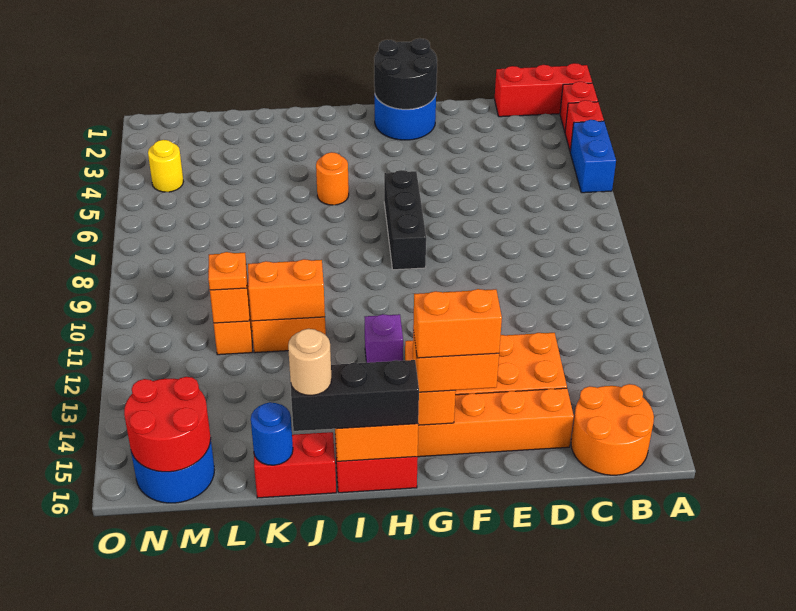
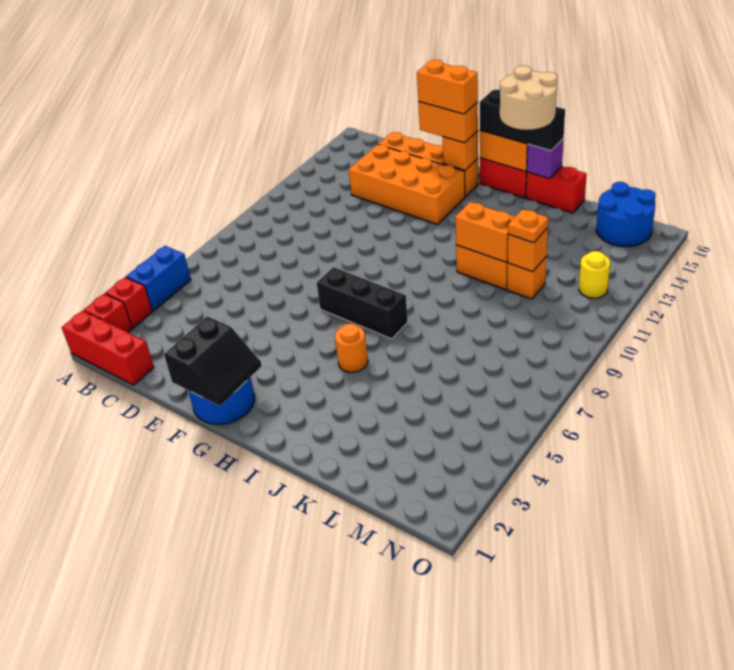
orange 2x2 round brick [571,384,654,475] -> none
black 2x2 round brick [374,38,437,109] -> black 2x2 slope [164,316,262,406]
black 1x3 brick [384,170,426,270] -> black 1x3 brick turned to [317,267,408,339]
purple 1x1 brick [365,314,403,363] -> purple 1x1 brick moved to [527,139,564,179]
tan 1x1 round brick [288,329,331,395] -> tan 2x2 round brick [500,66,557,130]
blue 1x1 round brick [251,402,293,465] -> none
red 2x2 round brick [124,377,211,472] -> none
yellow 1x1 round brick [148,140,183,192] -> yellow 1x1 round brick moved to [579,251,610,298]

